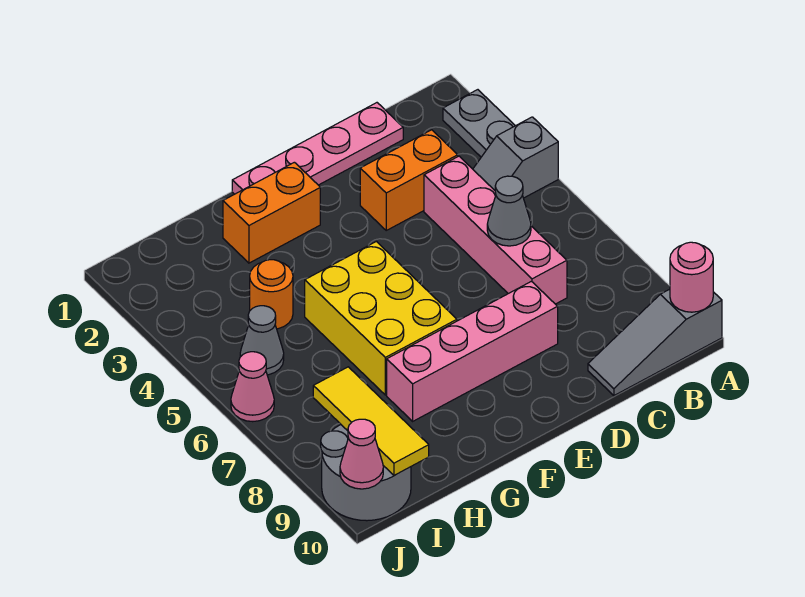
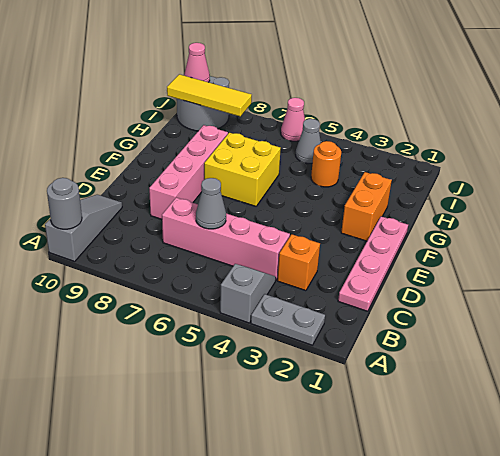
pink 1x1 round brick [670,242,713,312] -> grey 1x1 round brick [47,178,82,229]
orange 1x2 brick [360,130,458,230] -> orange 1x1 brick [277,234,320,291]
yellow 2x3 brick [305,241,457,395] -> yellow 2x2 brick [204,133,281,206]

